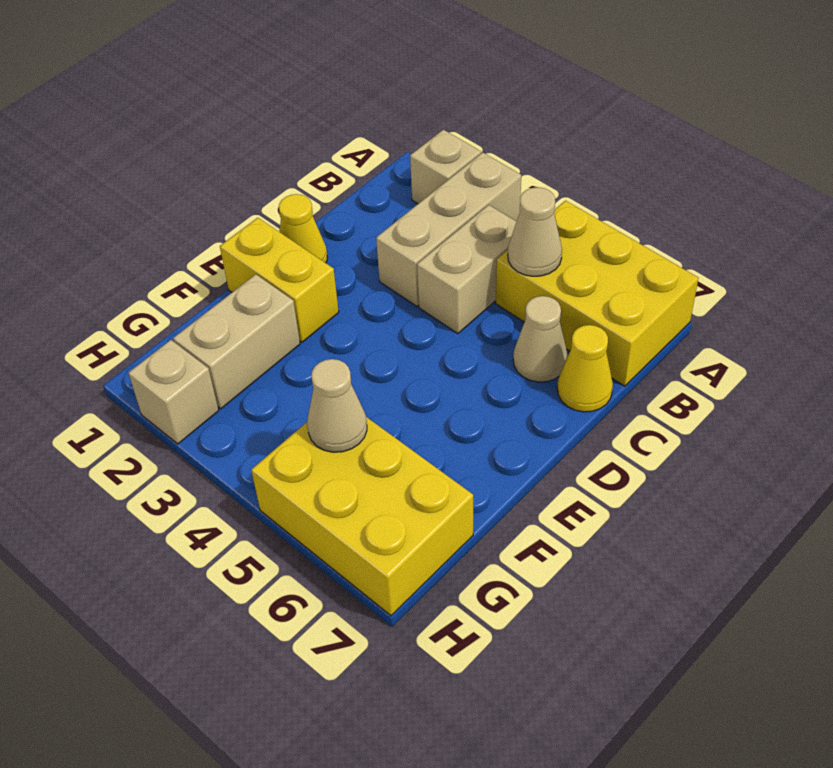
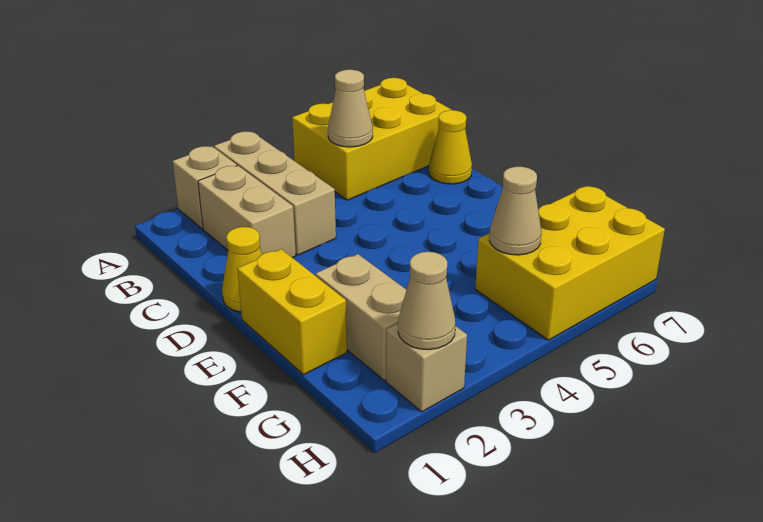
tan 1x2 brick [417,205,516,334] -> tan 1x2 brick moved to [198,166,296,258]
tan 1x1 cone [513,296,568,382] -> tan 1x1 cone moved to [398,252,456,350]
yellow 1x2 brick [220,218,339,342] -> yellow 1x2 brick turned to [237,249,347,375]

